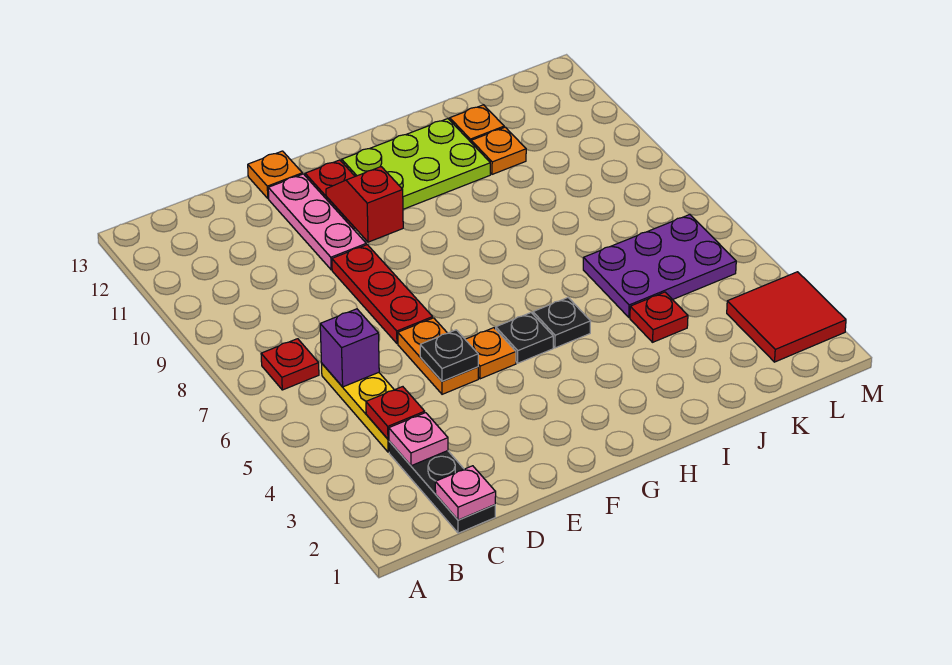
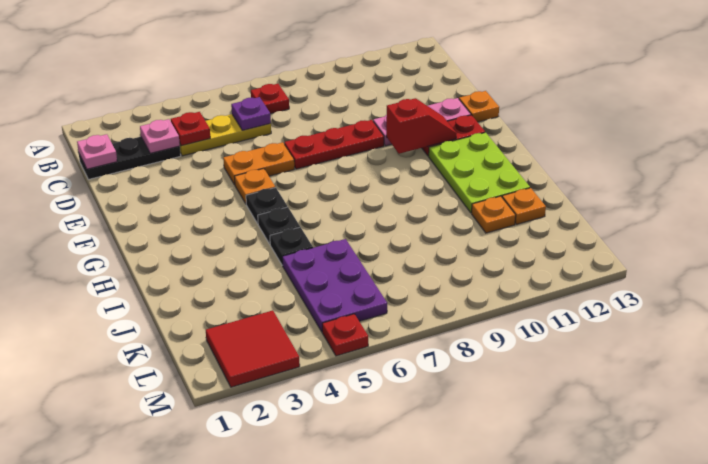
purple 1x1 brick [320,309,379,387] -> purple 1x1 plate [231,97,271,130]
black 1x1 plate [420,330,478,381] -> black 1x1 plate moved to [270,227,313,265]
red 1x1 plate [630,292,688,342] -> red 1x1 plate moved to [322,314,368,356]

